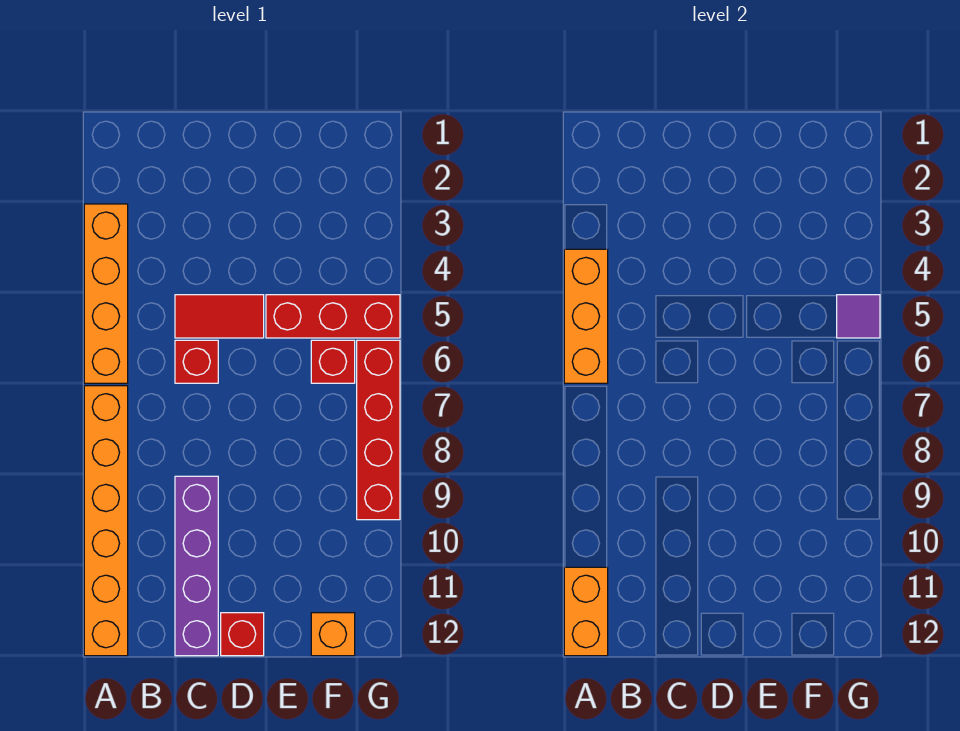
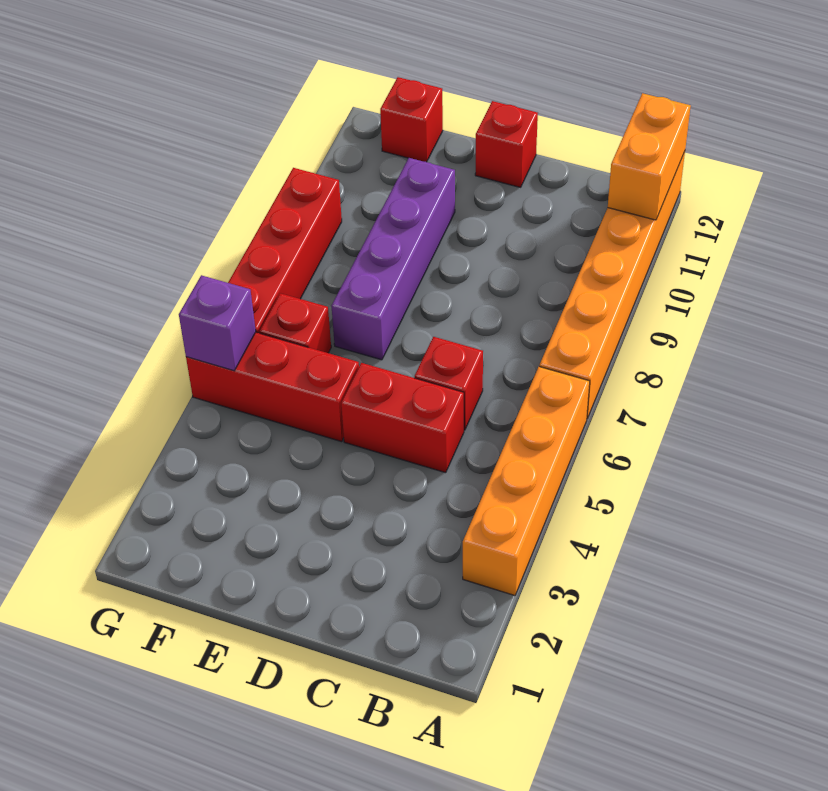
orange 1x3 brick [564,249,608,383] -> none
red 1x2 tile [175,295,264,338] -> red 1x2 brick [341,363,464,473]
purple 1x4 brick [175,476,218,656] -> purple 1x4 brick moved to [332,158,455,360]
orange 1x1 brick [311,613,355,656] -> red 1x1 brick [380,77,443,162]
purple 1x1 tile [837,295,880,338] -> purple 1x1 brick [179,275,256,371]

